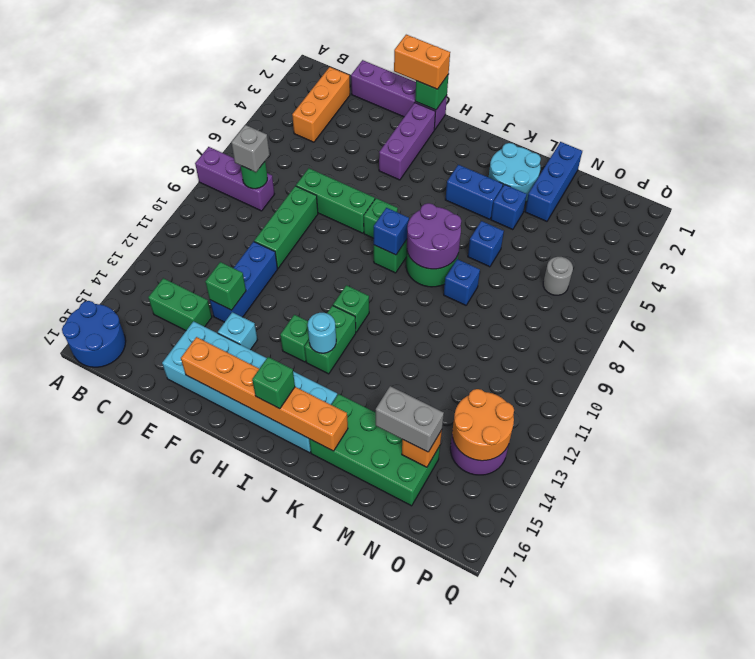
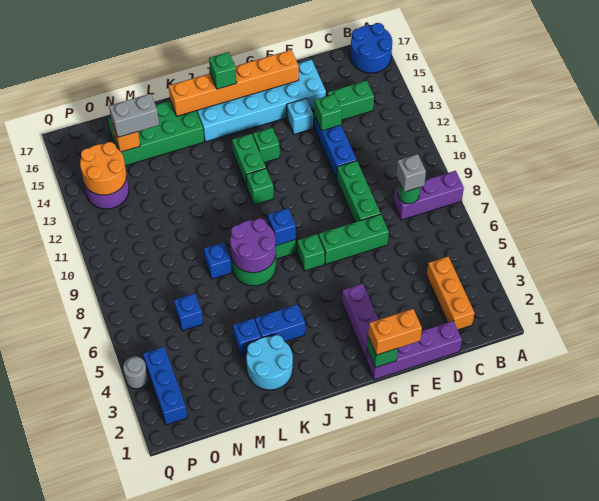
cyan 1x1 round brick [308,313,336,353] -> none
blue 1x1 brick [468,221,504,267] -> blue 1x1 brick moved to [174,293,203,331]
blue 1x3 brick [525,142,582,221] -> blue 1x3 brick moved to [143,347,187,425]
grey 1x1 round brick [543,257,573,295] -> grey 1x1 round brick moved to [123,356,148,389]

